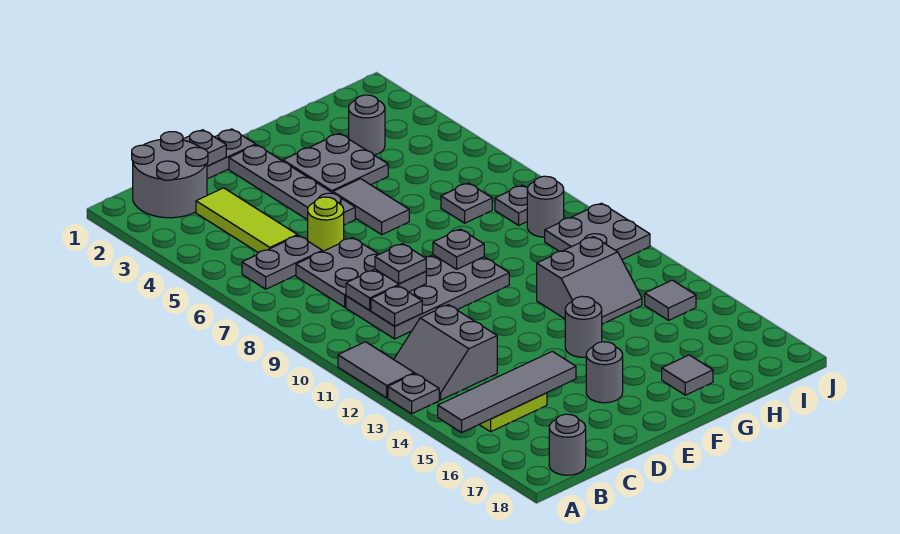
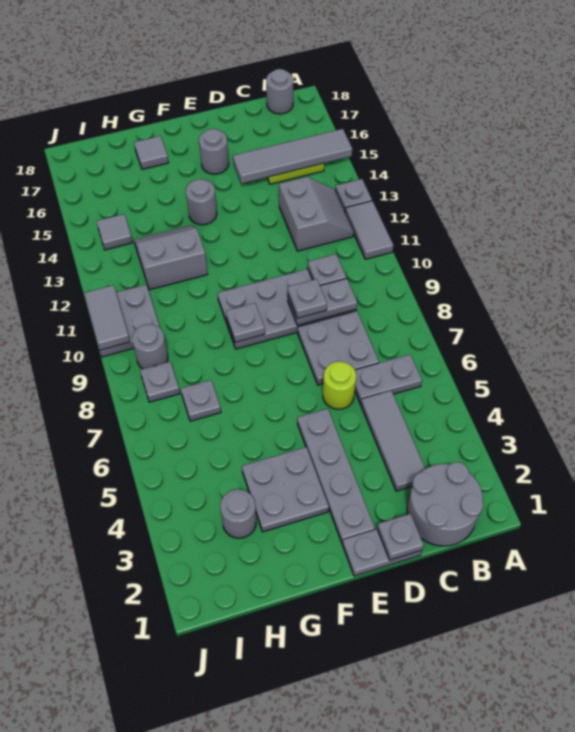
lime 1x3 tile [196,188,297,253] -> grey 1x3 tile [361,391,425,491]
grey 1x2 tile [333,179,409,235] -> grey 1x2 tile moved to [84,285,130,350]

